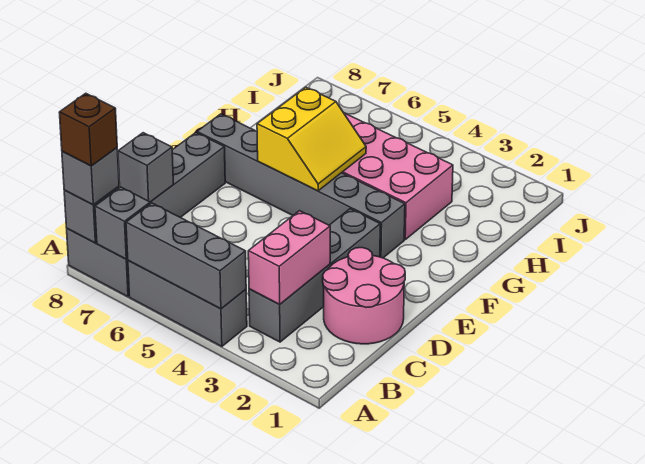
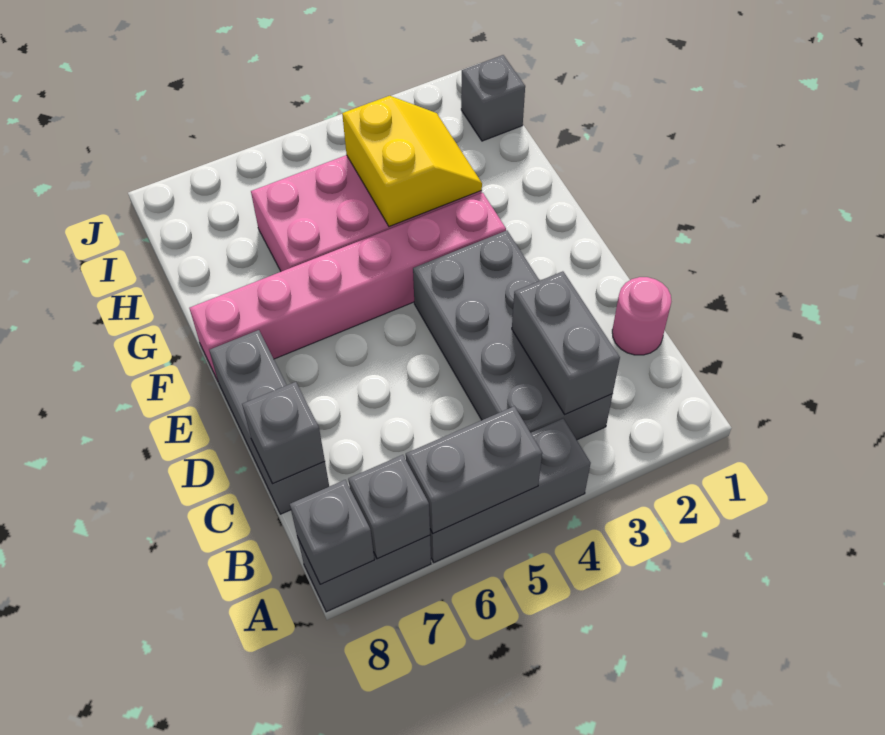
grey 1x3 brick [126,203,246,309] -> grey 1x2 brick [406,406,542,534]
grey 1x1 brick [62,148,119,205] -> grey 1x1 brick moved to [461,55,525,141]
brown 1x1 brick [59,93,117,166] -> none
grey 1x4 brick [249,209,380,342] -> grey 2x4 brick [413,230,613,440]
pink 1x2 brick [248,211,330,304] -> grey 1x2 brick [512,271,620,414]
pink 2x2 round brick [323,248,405,344] -> pink 1x1 round brick [612,277,671,355]
grey 1x6 brick [197,114,405,258] -> pink 1x6 brick [189,193,506,380]
yellow 2x2 slope [257,87,366,191] -> yellow 2x2 slope moved to [342,96,482,226]

